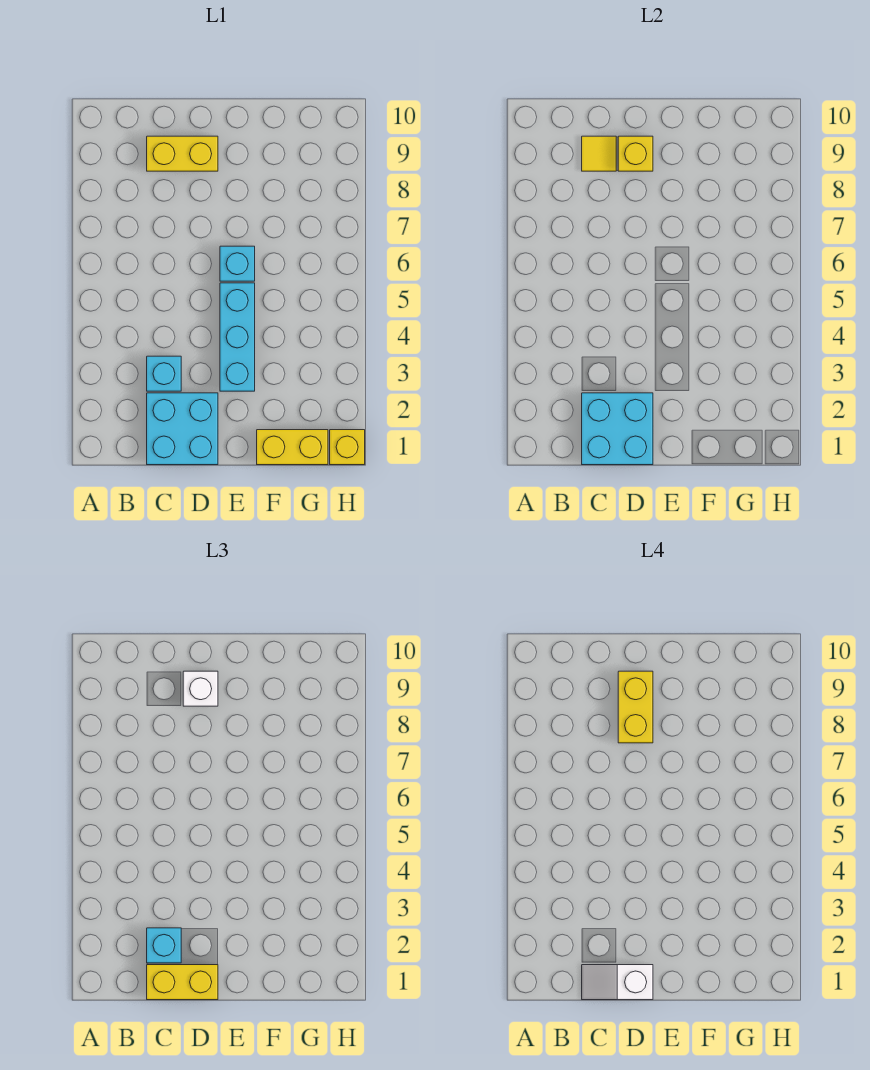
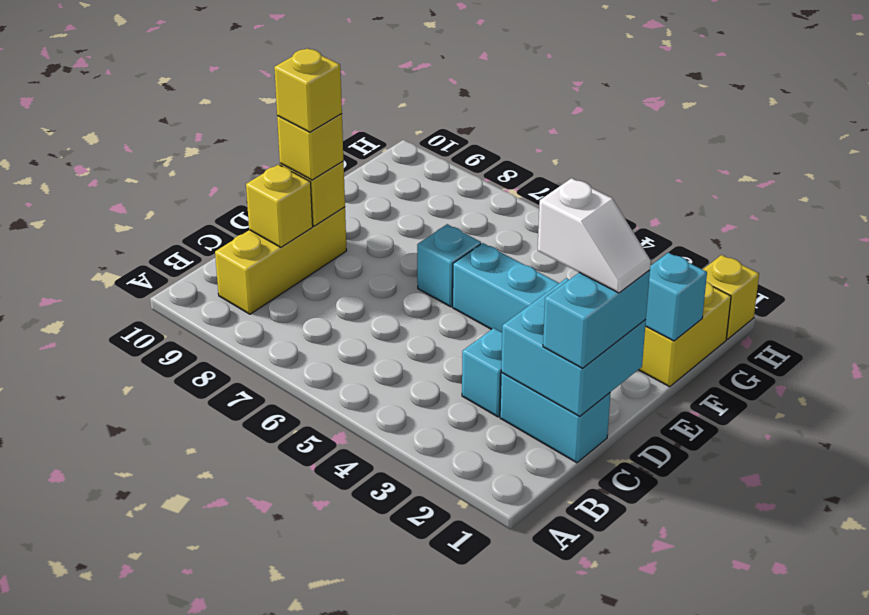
cyan 2x2 brick [147,393,218,465] -> cyan 1x2 brick [500,372,610,463]
yellow 1x2 brick [147,965,218,1000] -> cyan 1x2 brick [543,270,650,368]
white 1x2 slope [582,965,653,1000] -> white 1x2 slope turned to [538,178,651,293]
cyan 1x1 brick [147,928,181,963] -> cyan 1x1 brick moved to [645,253,707,341]
yellow 1x2 brick [147,136,218,171] -> yellow 1x3 brick [215,207,347,314]
yellow 1x1 tile [582,136,616,171] -> yellow 1x1 brick [246,165,313,247]
yellow 1x2 brick [618,671,653,743] -> yellow 1x1 brick [274,48,342,132]
white 1x1 brick [183,671,218,706] -> yellow 1x1 brick [277,114,344,180]

